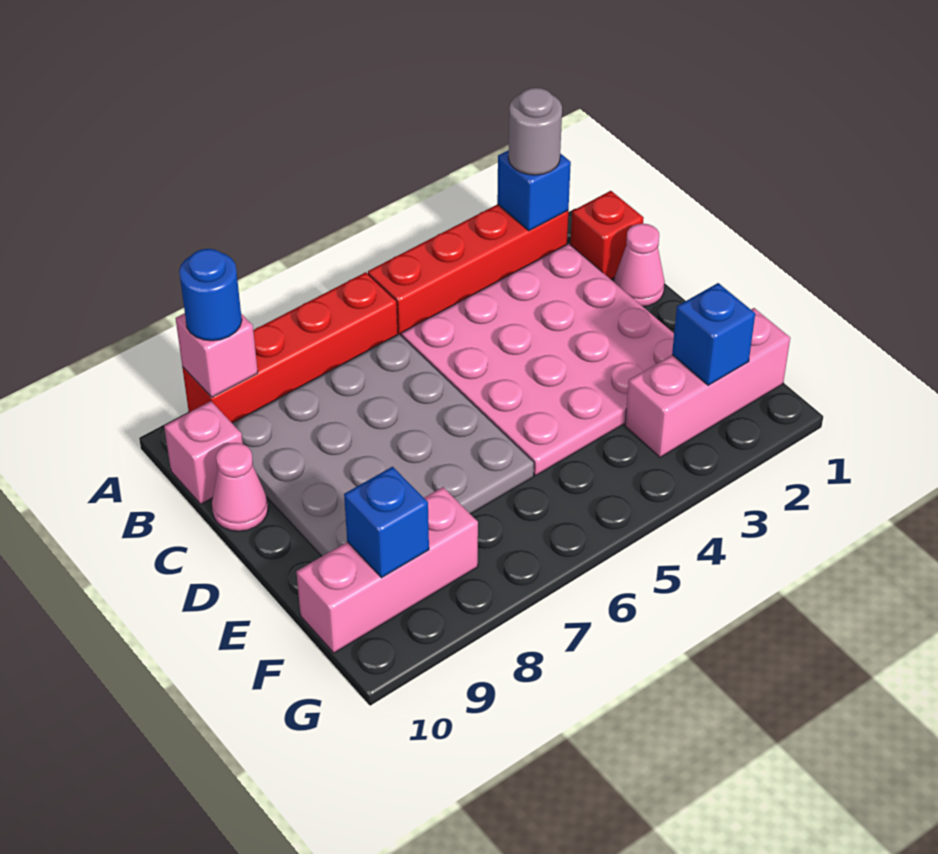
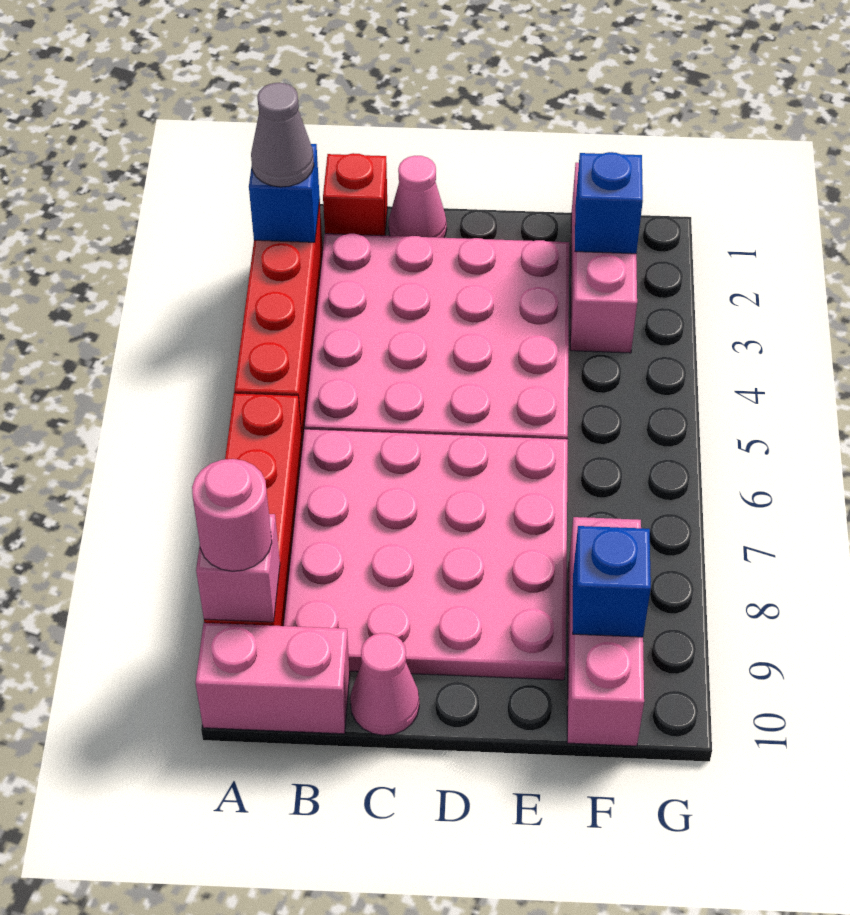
grey 1x1 round brick [508,88,562,175] -> grey 1x1 cone [251,83,314,187]
blue 1x1 round brick [179,249,242,341] -> pink 1x1 round brick [192,459,272,571]
grey 4x4 plate [232,334,534,556] -> pink 4x4 plate [283,429,568,680]
pink 1x1 brick [164,401,243,504] -> pink 1x2 brick [196,623,350,734]

